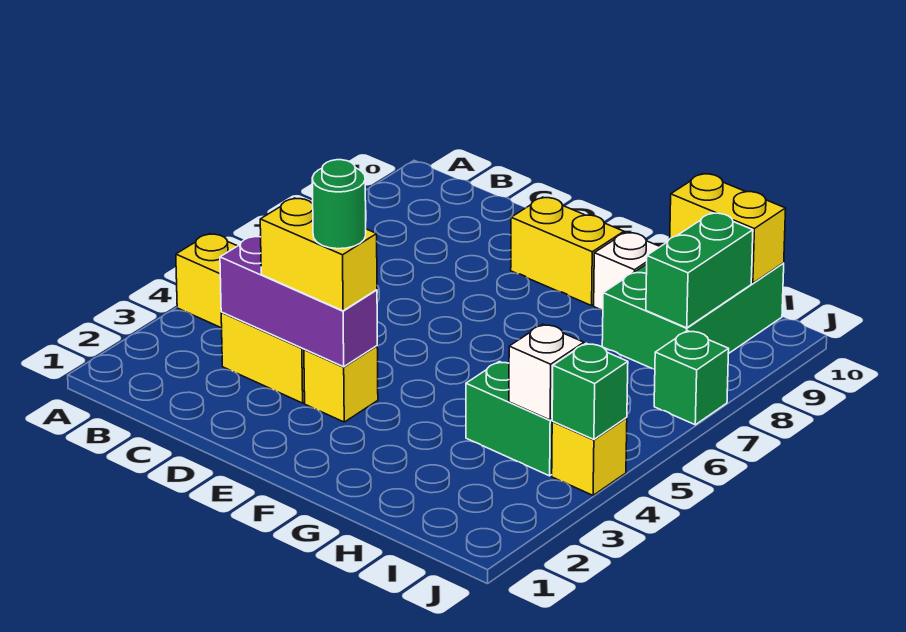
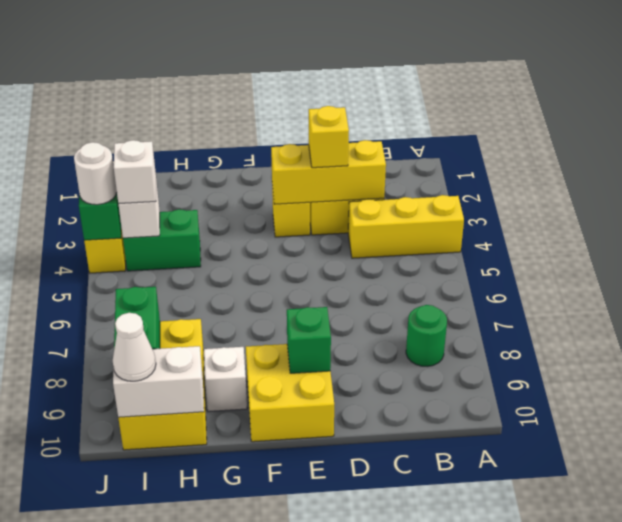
purple 1x3 brick [220,236,377,367] -> yellow 1x3 brick [271,140,386,204]
yellow 1x2 brick [260,198,377,311] -> yellow 1x1 brick [309,106,349,168]
green 1x1 round brick [312,160,366,249] -> green 1x1 round brick moved to [406,305,447,366]
yellow 1x2 brick [511,197,624,306] -> yellow 2x2 brick [246,344,334,442]
green 2x3 brick [602,263,784,369] -> yellow 2x3 brick [118,319,207,450]
yellow 1x2 brick [670,174,786,283] -> white 1x2 brick [113,346,204,417]
none -> white 1x1 brick [114,140,156,204]
none -> white 1x1 cone [113,313,156,381]
none -> white 1x1 round brick [74,142,117,205]
green 1x1 brick [654,331,729,425] -> green 1x1 brick moved to [287,307,331,373]

